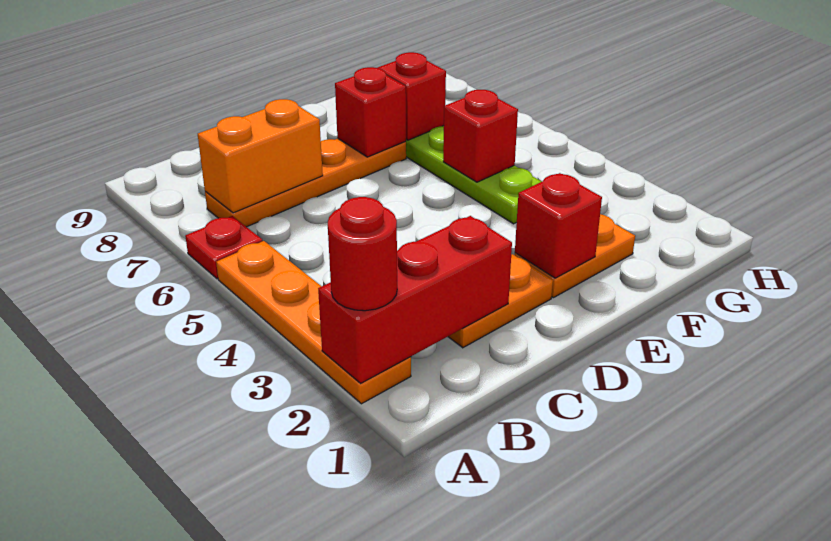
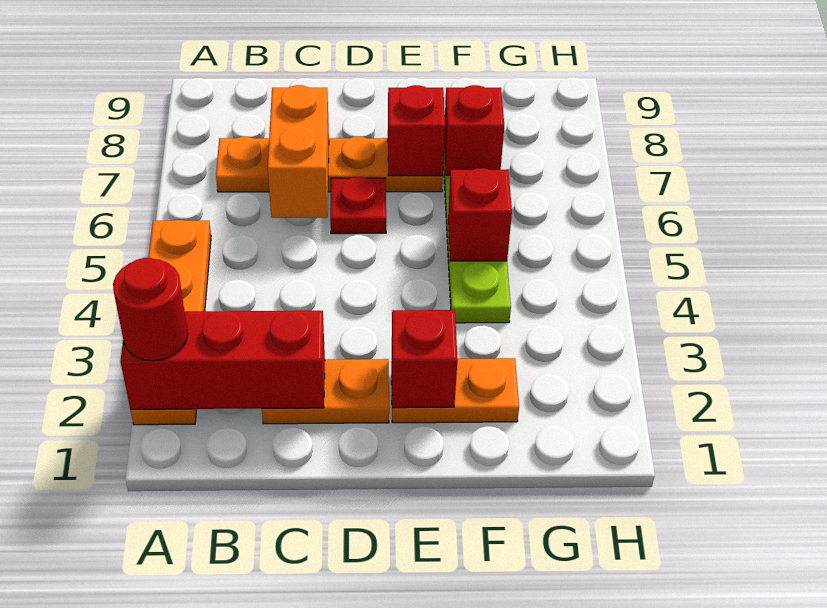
red 1x1 plate [185,216,262,279] -> red 1x1 plate moved to [330,177,386,234]
orange 1x2 brick [198,99,323,213] -> orange 1x2 brick turned to [268,85,329,218]

